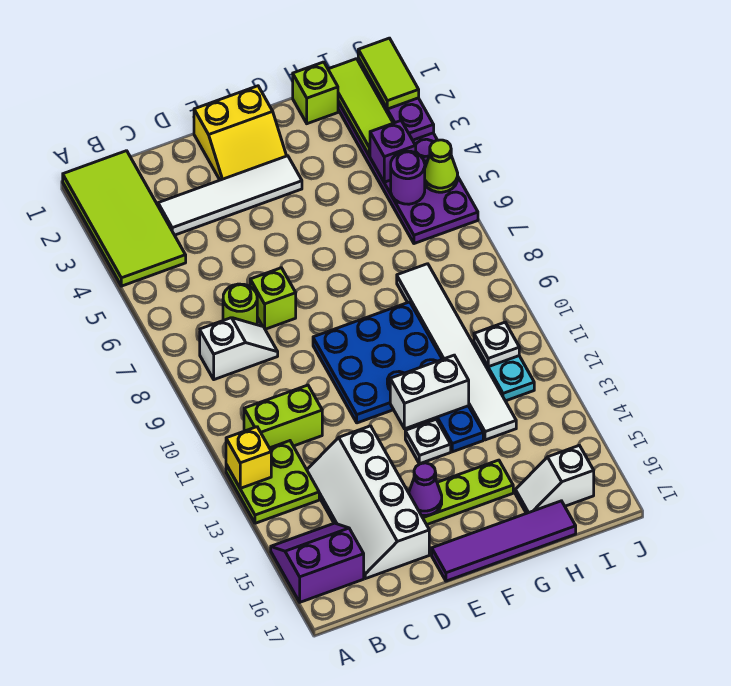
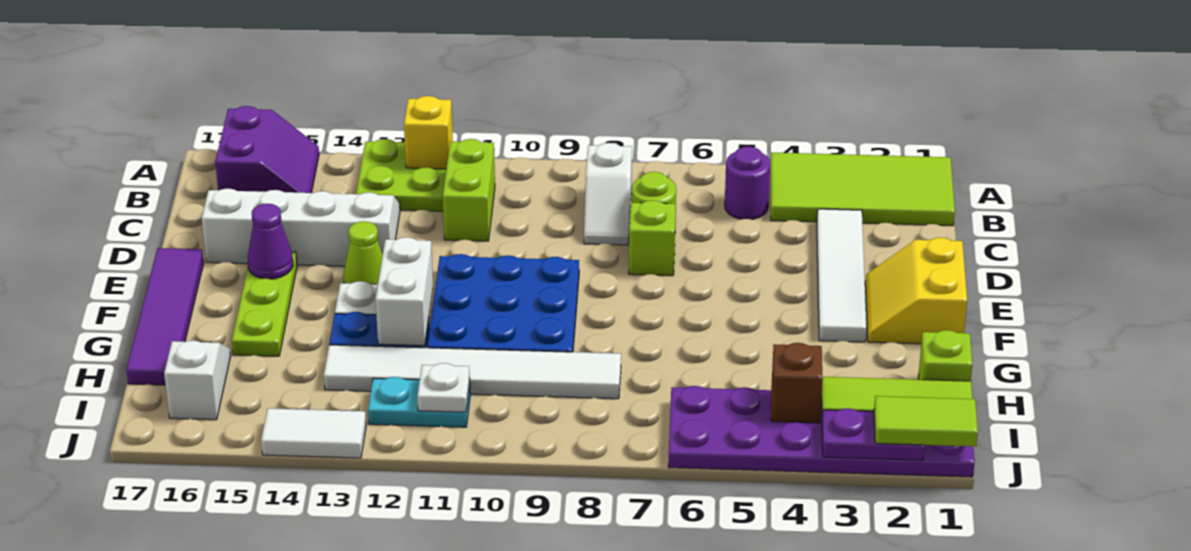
purple 1x1 brick [370,121,416,182] -> brown 1x1 brick [771,343,822,423]
purple 1x1 round brick [391,151,425,204] -> purple 1x1 round brick moved to [725,147,770,219]
lime 1x1 cone [425,140,458,192] -> lime 1x1 cone moved to [343,221,383,284]
none -> white 1x2 tile [261,408,366,458]

